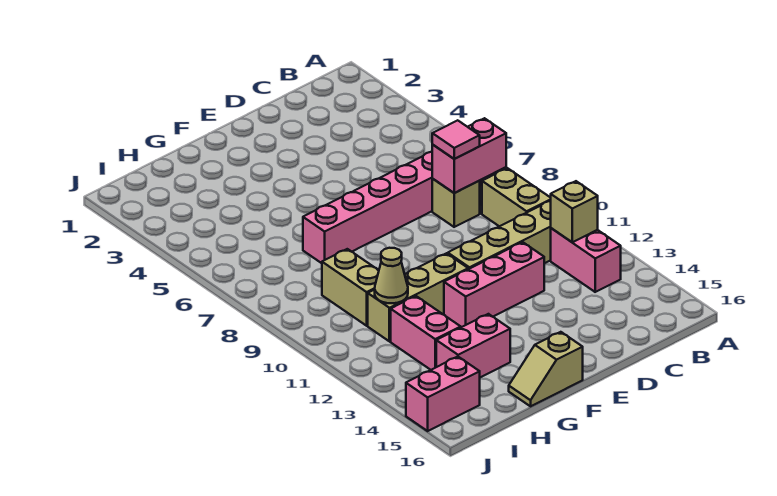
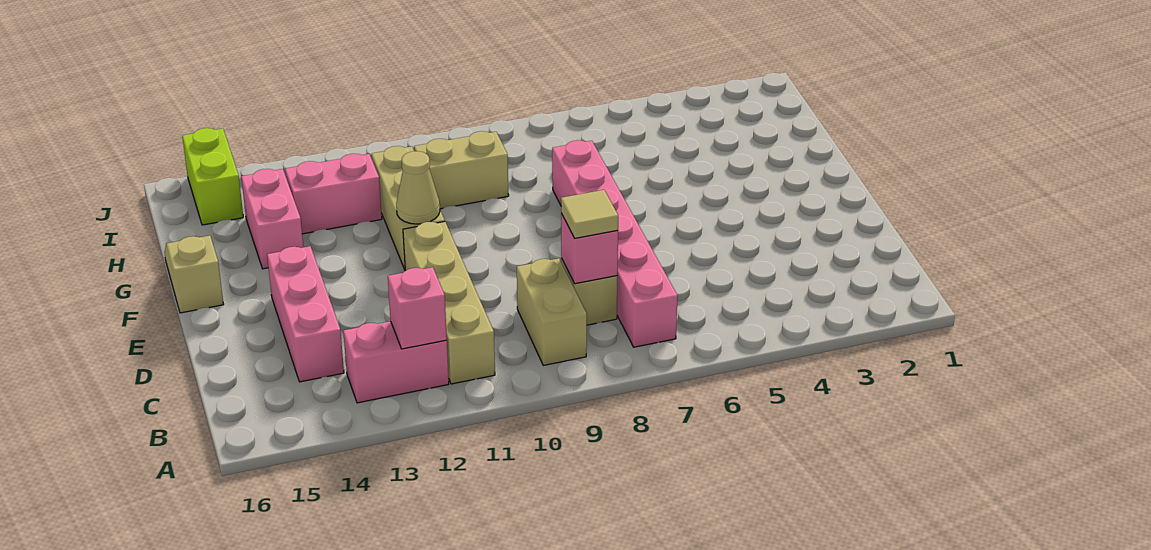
pink 1x2 brick [432,118,506,193] -> pink 1x1 brick [561,214,618,284]
tan 1x2 brick [482,168,551,226] -> tan 1x2 brick turned to [517,258,587,365]
tan 1x1 brick [551,181,598,242] -> pink 1x1 brick [388,267,447,349]
pink 1x1 tile [432,120,480,159] -> tan 1x1 tile [561,190,618,238]
pink 1x3 brick [444,242,544,327] -> pink 1x3 brick moved to [267,246,344,382]
tan 1x1 cone [375,248,408,303] -> tan 1x1 cone moved to [396,151,440,224]
pink 1x2 brick [406,357,480,431] -> lime 1x2 brick [182,128,243,225]

